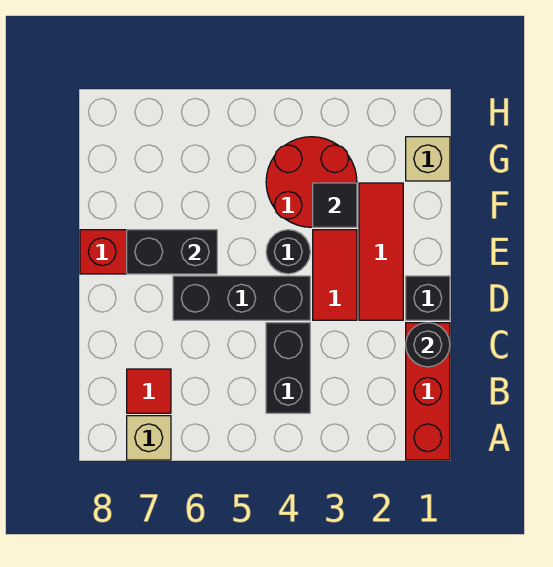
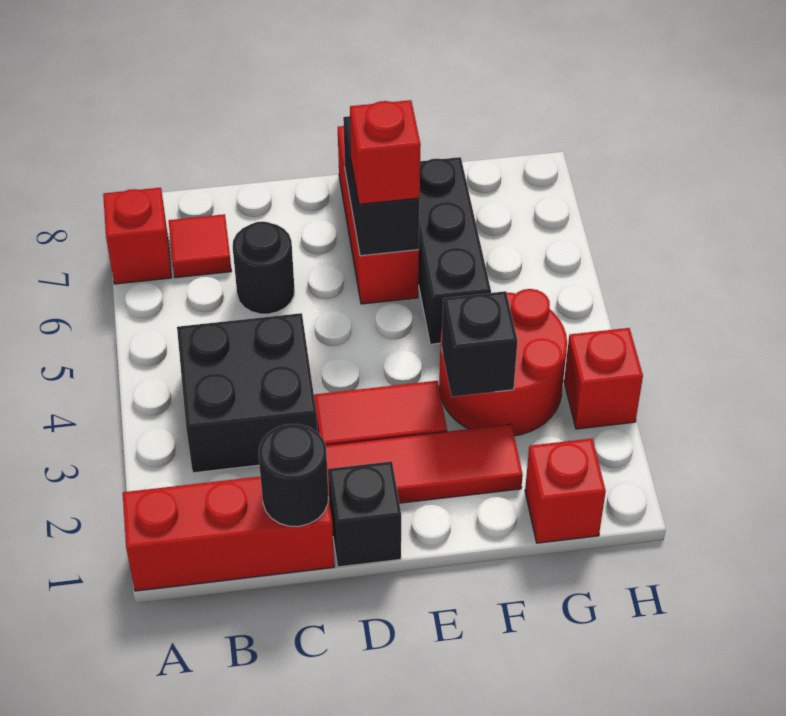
tan 1x1 brick [127,416,171,460] -> red 1x1 brick [103,188,172,284]
black 1x2 brick [266,323,310,413] -> black 2x2 brick [177,313,317,473]
black 1x3 brick [173,276,310,320] -> black 1x3 brick moved to [418,157,491,344]
black 1x1 round brick [266,230,310,274] -> black 1x1 round brick moved to [233,221,294,314]
none -> red 1x1 brick [350,100,421,204]
black 1x1 tile [313,183,357,227] -> black 1x1 brick [442,291,517,397]
tan 1x1 brick [406,137,450,181] -> red 1x1 brick [525,438,606,543]
none -> red 1x1 brick [564,328,643,429]

